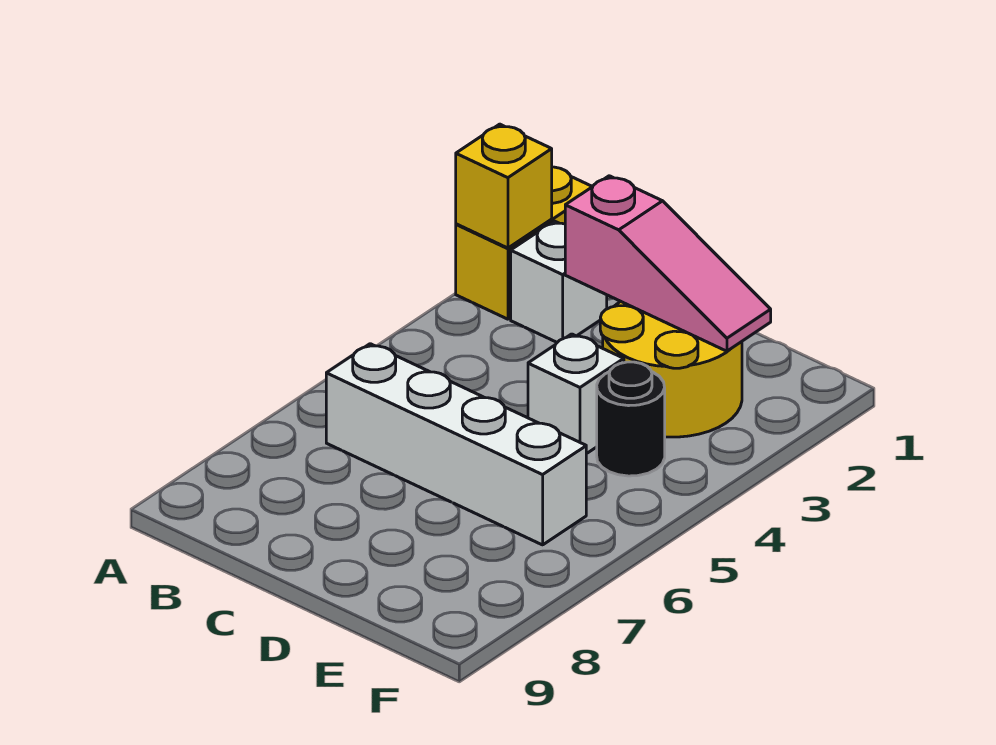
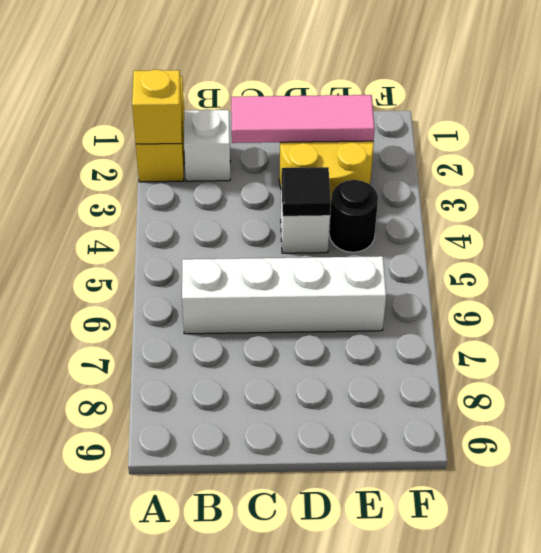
pink 1x3 slope [565,176,771,351] -> pink 1x3 tile [231,95,375,143]
none -> black 1x1 tile [281,167,331,216]

